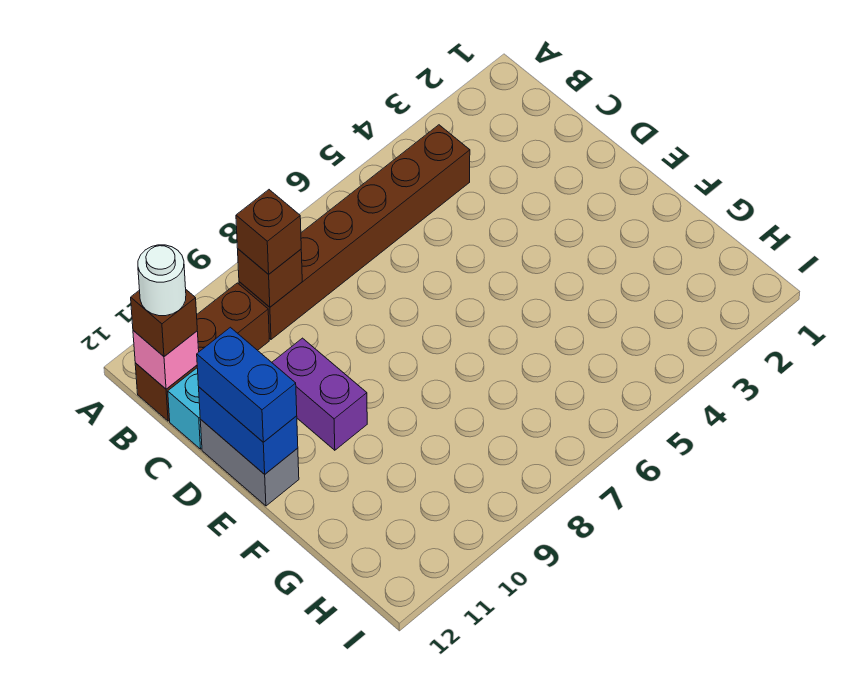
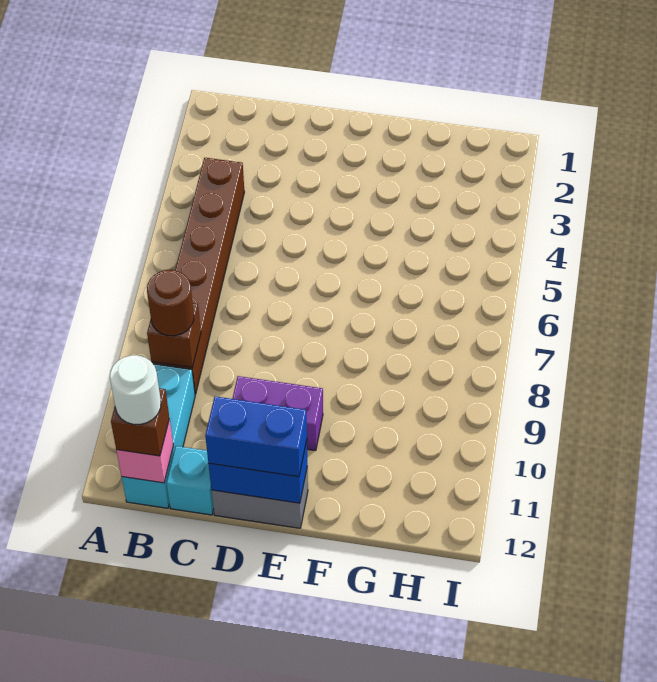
brown 1x1 brick [236,190,301,274] -> brown 1x1 round brick [147,270,194,336]
brown 1x3 brick [135,283,269,421] -> cyan 1x3 brick [122,364,195,508]

